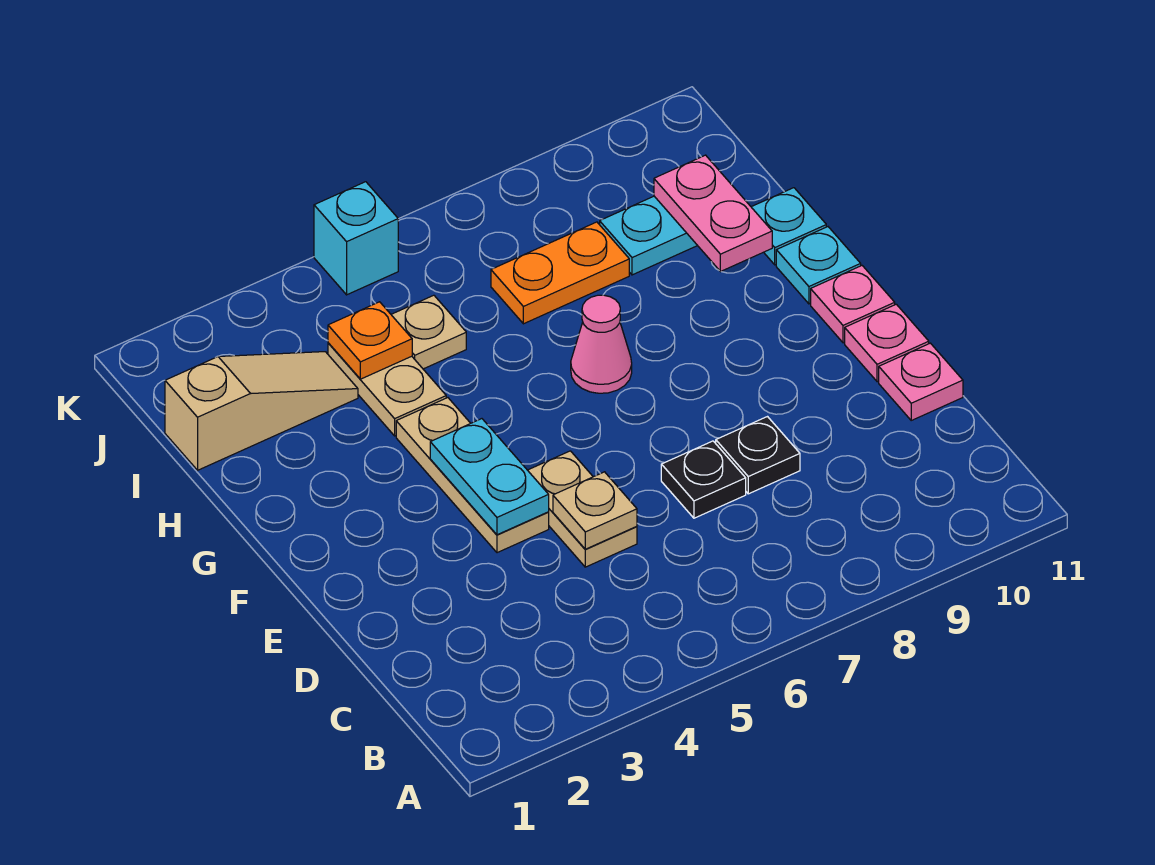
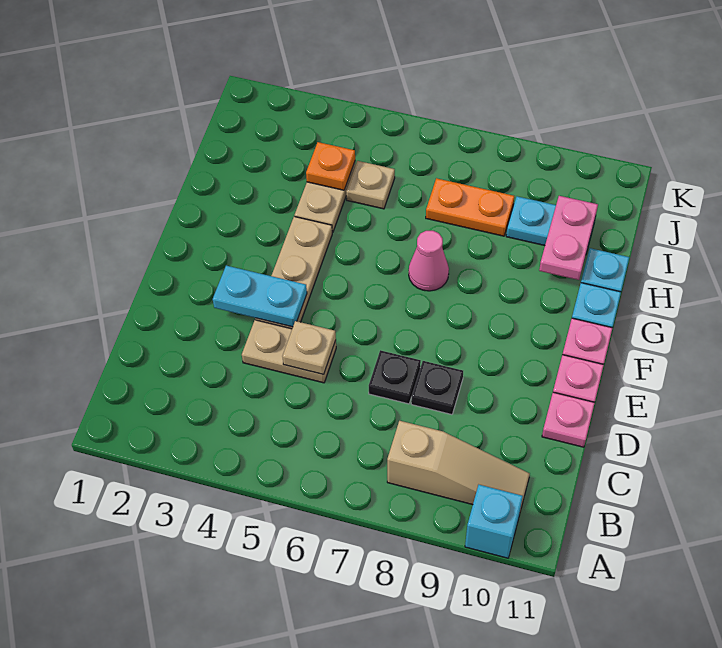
tan 1x2 plate [528,451,637,567] -> tan 1x2 plate turned to [242,320,336,383]
cyan 1x2 plate [430,419,549,535] -> cyan 1x2 plate turned to [213,266,307,327]
tan 1x3 slope [165,352,358,470] -> tan 1x3 slope moved to [387,421,530,510]
cyan 1x1 brick [314,182,398,295] -> cyan 1x1 brick moved to [465,485,523,558]

